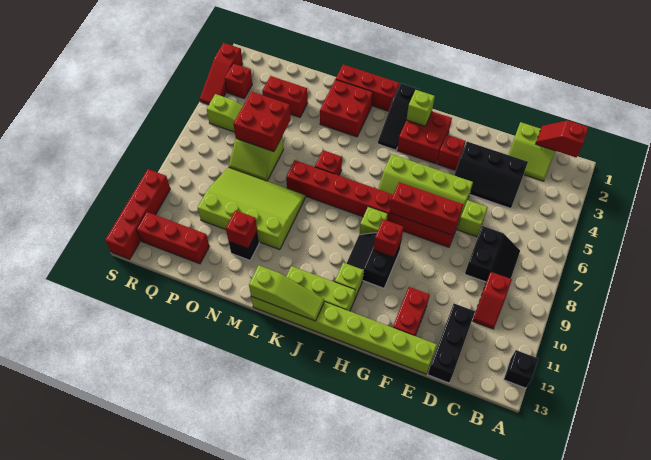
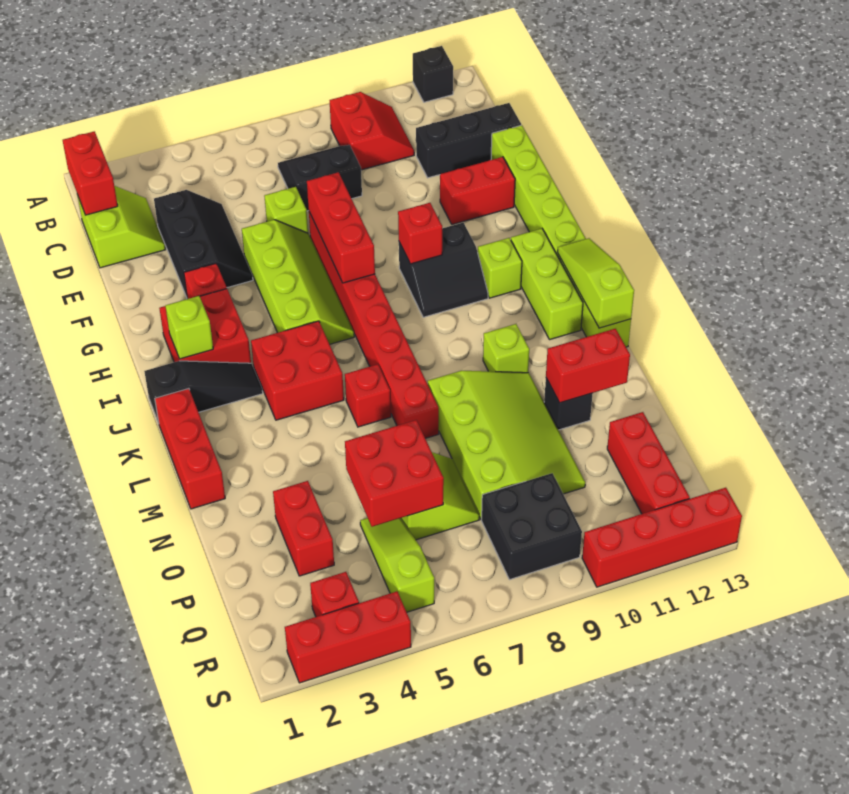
red 1x2 slope [536,120,589,157] -> red 1x2 brick [63,131,118,215]
red 1x2 slope [473,272,512,329] -> red 2x2 slope [330,92,414,170]
lime 1x1 brick [359,207,388,235] -> lime 1x1 brick moved to [483,324,529,373]
red 2x2 brick [320,80,373,137] -> red 2x2 brick moved to [251,321,344,420]
lime 3x4 slope [198,167,306,250] -> lime 3x4 slope turned to [428,371,585,520]
red 1x1 brick [226,210,257,248] -> red 1x2 brick [546,329,630,403]
none -> black 2x2 brick [482,473,582,580]
red 1x3 slope [200,43,243,105] -> red 1x3 brick [285,591,411,683]

